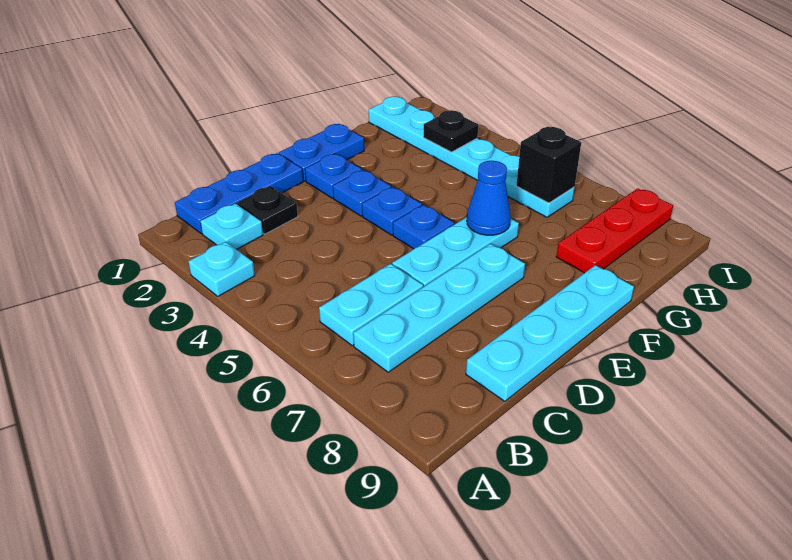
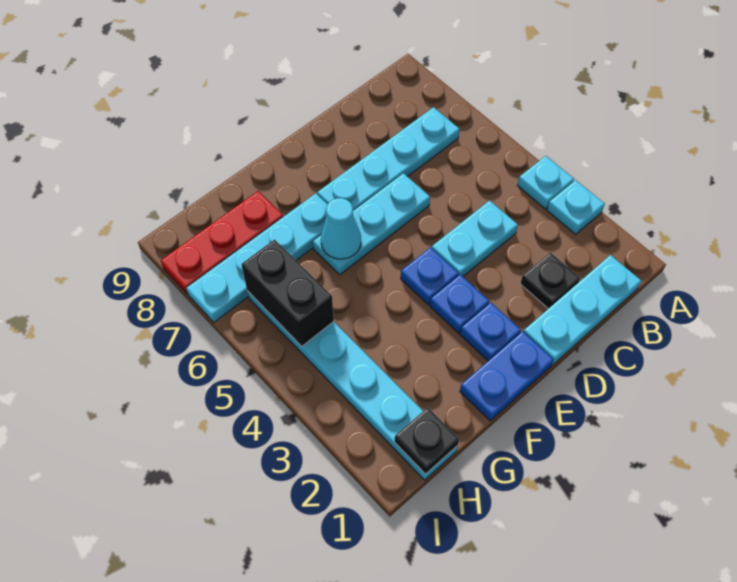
blue 1x3 plate [175,153,303,234] -> cyan 1x3 plate [524,255,641,365]
cyan 1x1 plate [200,203,263,249] -> cyan 1x1 plate moved to [518,156,574,209]
cyan 1x2 plate [319,264,423,346] -> cyan 1x2 plate moved to [432,200,518,276]
cyan 1x4 plate [466,265,634,401] -> cyan 1x4 plate moved to [186,193,328,322]
blue 1x1 plate [393,205,454,249] -> none
blue 1x1 cone [467,161,511,235] -> cyan 1x1 cone [321,198,361,259]
black 1x1 plate [423,110,478,152] -> black 1x1 plate moved to [395,408,459,474]
black 1x1 brick [516,127,581,203] -> black 1x2 brick [242,240,334,346]

